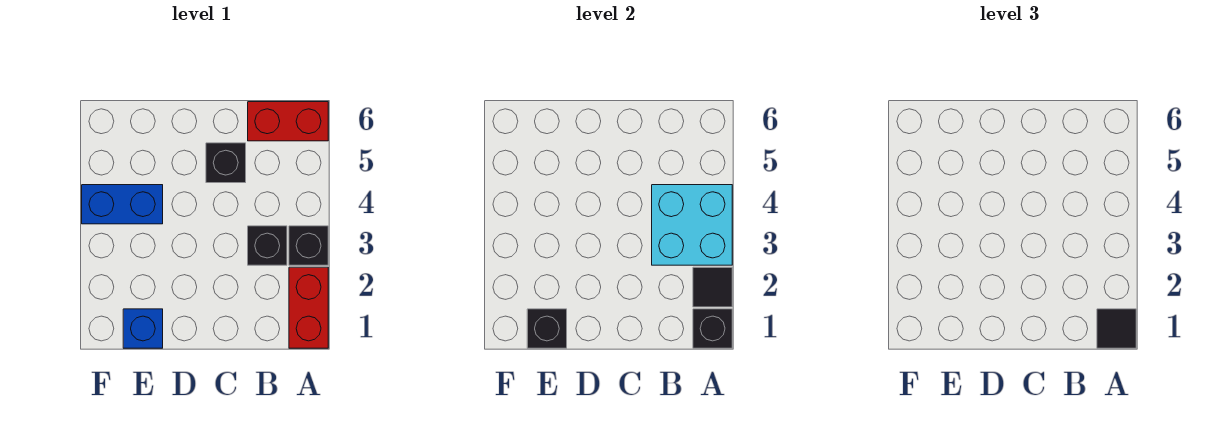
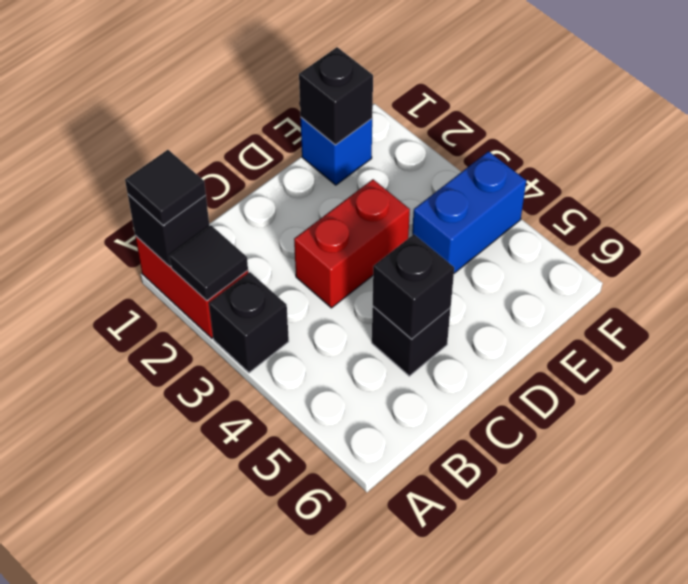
cyan 2x2 brick [652,185,732,265] -> none
red 1x2 brick [248,102,328,141] -> red 1x2 brick moved to [294,179,410,308]
black 1x1 brick [248,226,287,265] -> black 1x1 brick moved to [373,234,454,339]

